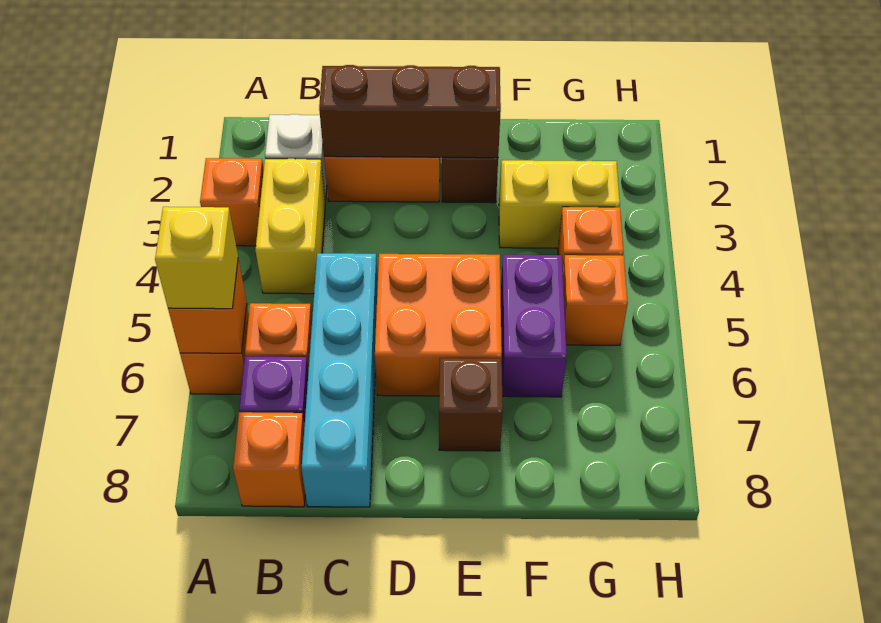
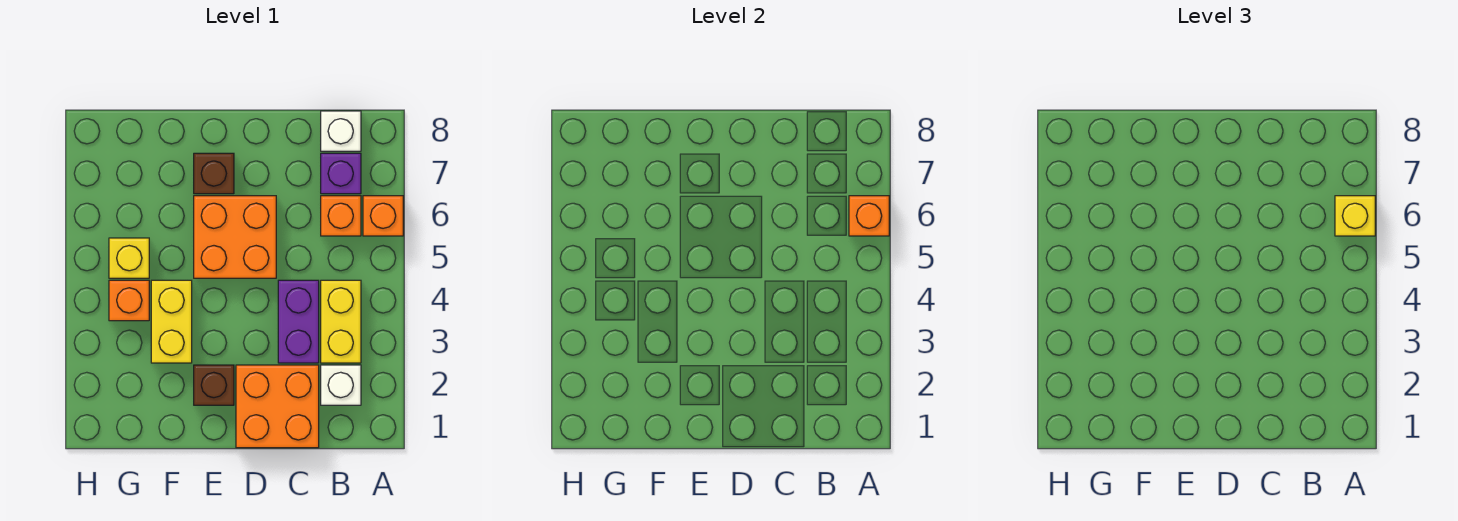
orange 1x1 brick [200,158,264,246] -> none
orange 1x1 brick [233,412,305,507] -> white 1x1 brick [321,111,361,151]
brown 1x3 brick [319,65,501,158] -> none
cyan 1x4 brick [302,253,378,507] -> none
yellow 1x2 brick [499,160,620,248] -> yellow 1x2 brick turned to [151,280,192,363]
purple 1x2 brick [501,255,567,397] -> purple 1x2 brick moved to [278,280,319,363]
orange 1x1 brick [563,255,628,345] -> yellow 1x1 brick [109,238,149,278]

